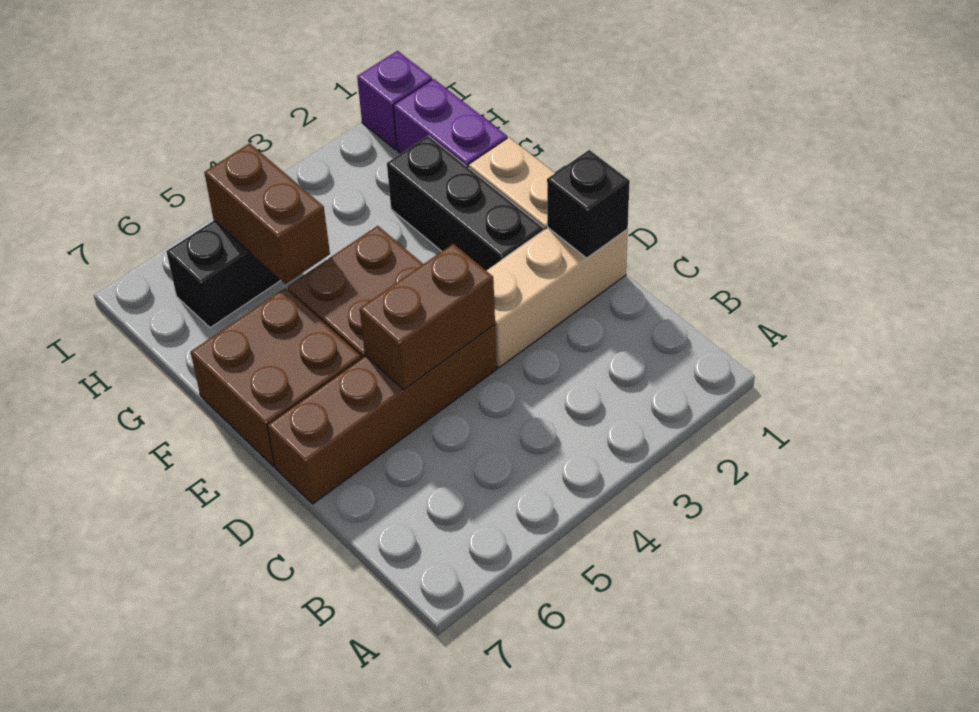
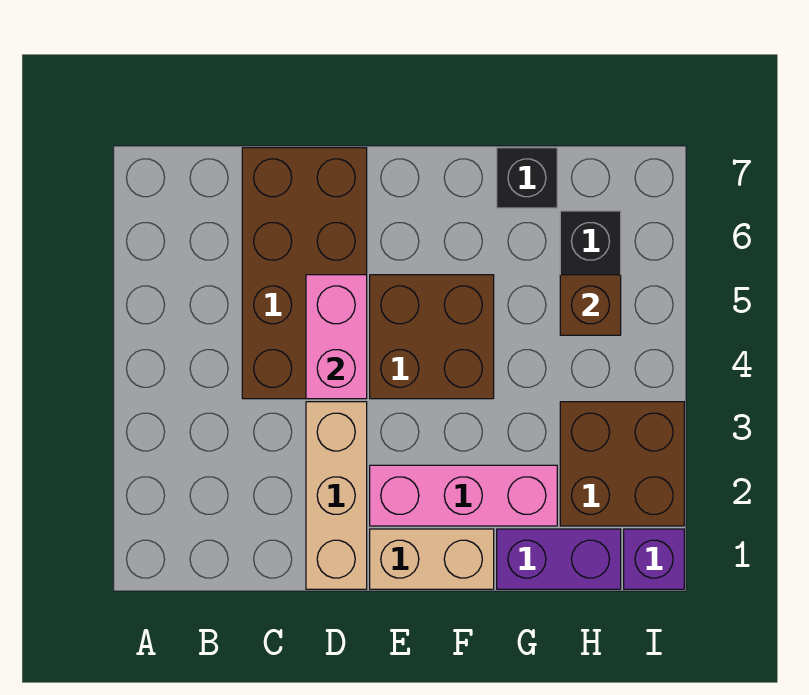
black 1x1 brick [547,150,630,258] -> black 1x1 brick moved to [497,148,557,208]
brown 1x4 brick [267,325,497,504] -> brown 2x4 brick [242,148,367,399]
brown 1x2 brick [360,244,495,390] -> pink 1x2 brick [306,275,367,399]
black 1x3 brick [387,136,543,271] -> pink 1x3 brick [370,465,557,526]
brown 2x2 brick [191,288,361,466] -> brown 2x2 brick moved to [560,402,684,526]
brown 1x2 brick [204,143,330,284] -> brown 1x1 brick [560,275,621,335]

